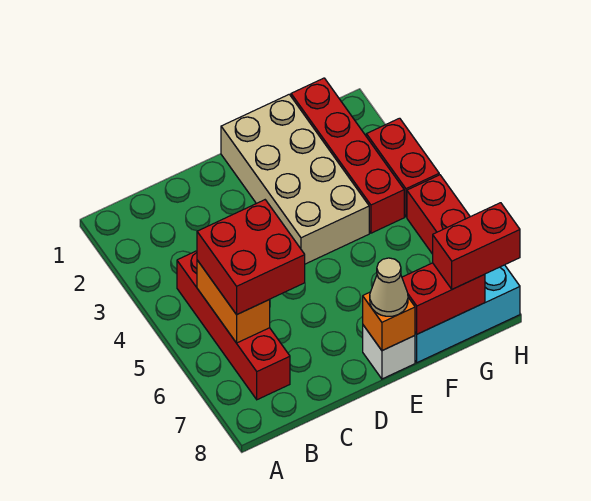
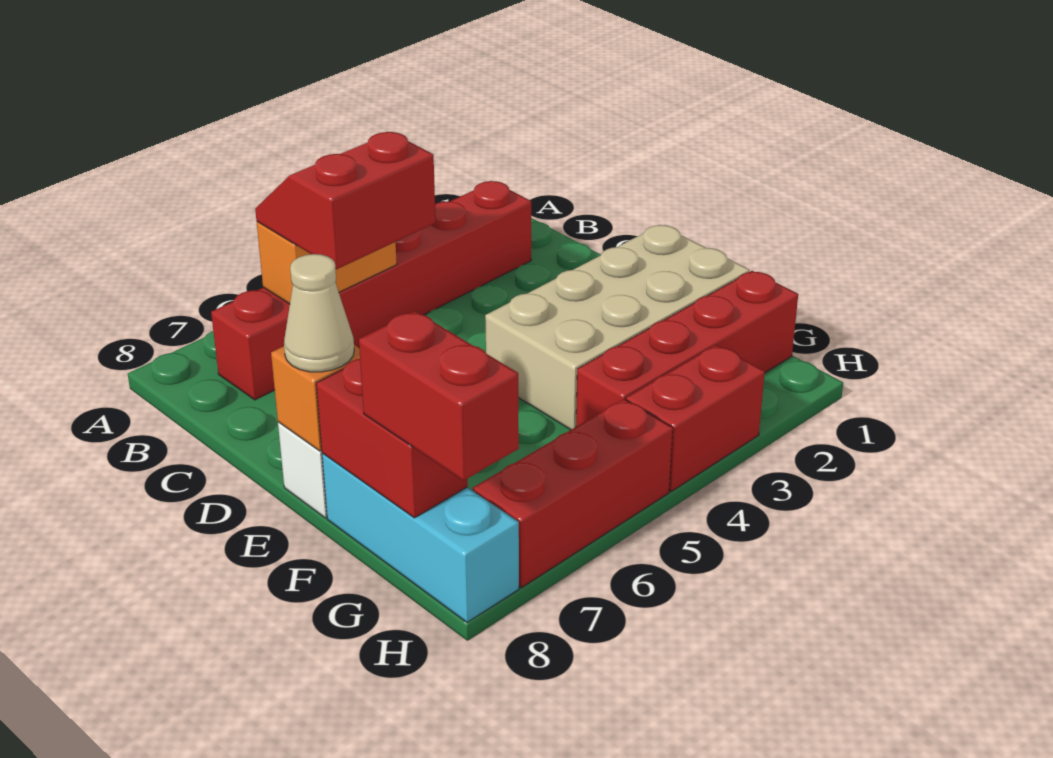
red 1x4 brick [177,251,290,400] -> red 1x6 brick [211,181,531,400]
red 2x2 brick [197,200,305,315] -> red 2x2 slope [255,132,436,269]

